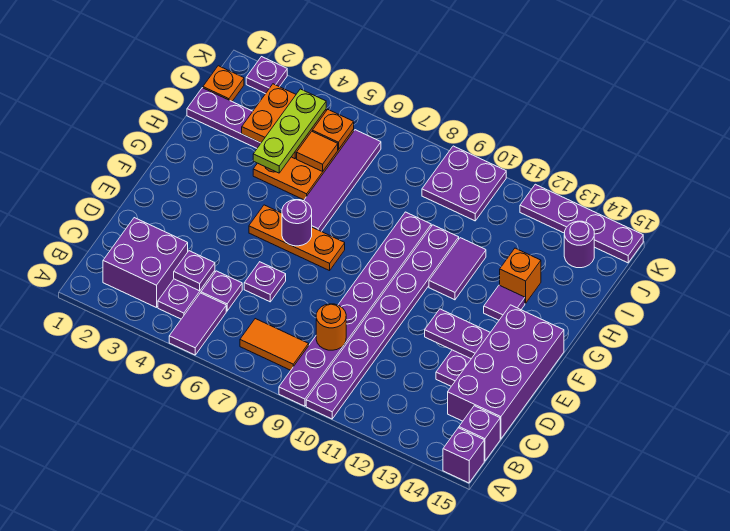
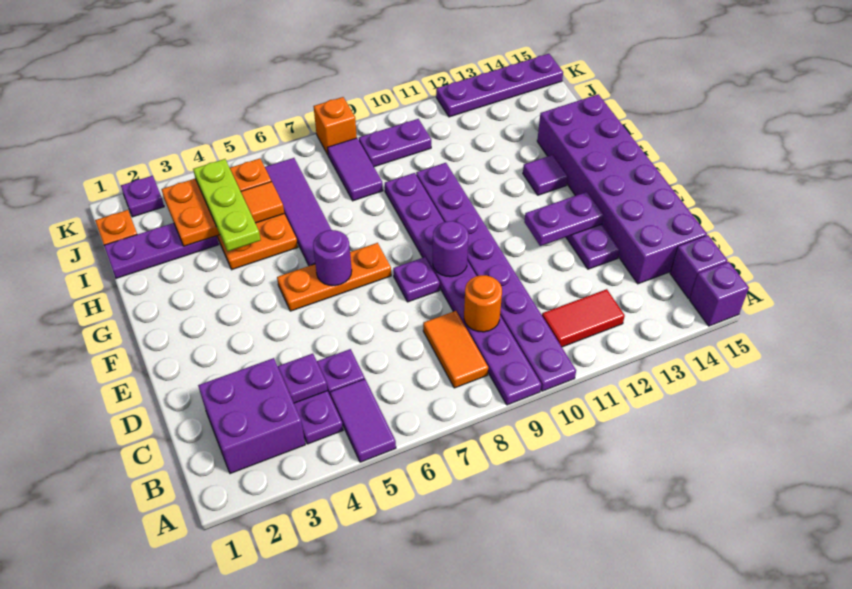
orange 1x2 tile [240,319,309,370] -> orange 1x2 tile turned to [423,311,488,388]
none -> red 1x2 tile [542,289,625,347]
purple 2x4 brick [448,305,564,439] -> purple 2x6 brick [537,94,707,284]
purple 1x1 plate [244,262,286,302] -> purple 1x1 plate moved to [393,257,440,302]
purple 1x2 tile [429,238,486,300] -> purple 1x2 tile moved to [328,138,383,201]
orange 1x1 brick [500,248,541,303] -> orange 1x1 brick moved to [314,97,357,155]
purple 2x2 plate [422,146,506,221] -> purple 1x2 plate [359,119,431,167]
purple 1x1 round brick [564,221,594,268] -> purple 1x1 round brick moved to [433,221,469,277]

